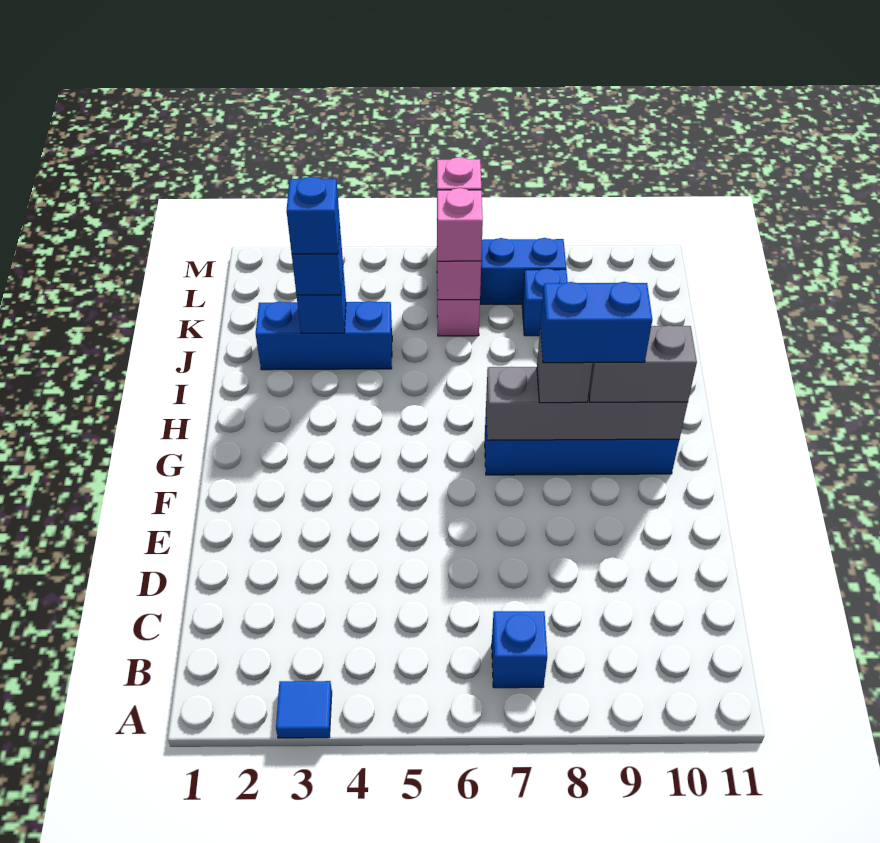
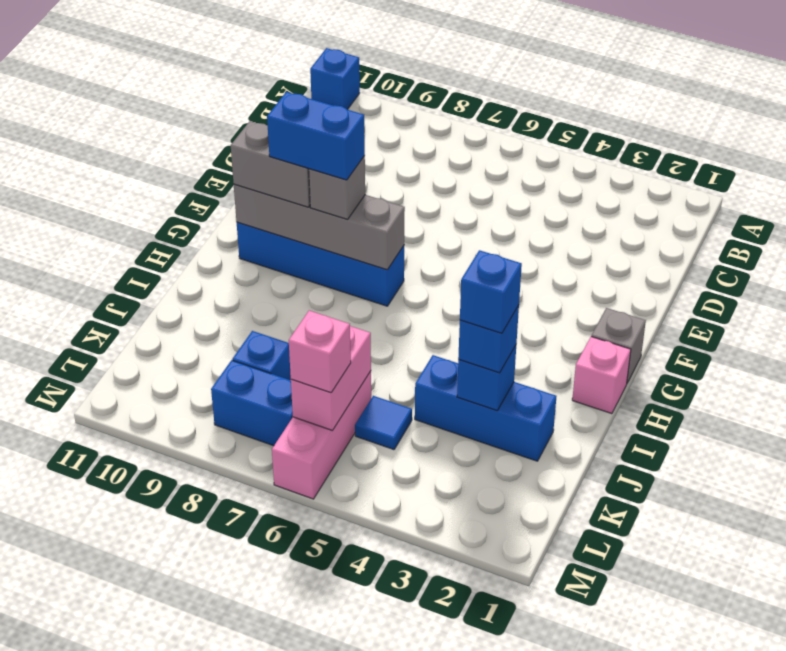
blue 1x1 tile [276,681,332,738] -> blue 1x1 tile moved to [355,396,412,450]
blue 1x1 brick [492,611,547,688] -> blue 1x1 brick moved to [310,48,360,110]
none -> grey 1x1 brick [591,308,646,383]
pink 1x1 brick [437,188,483,261] -> pink 1x1 brick moved to [572,337,631,414]

